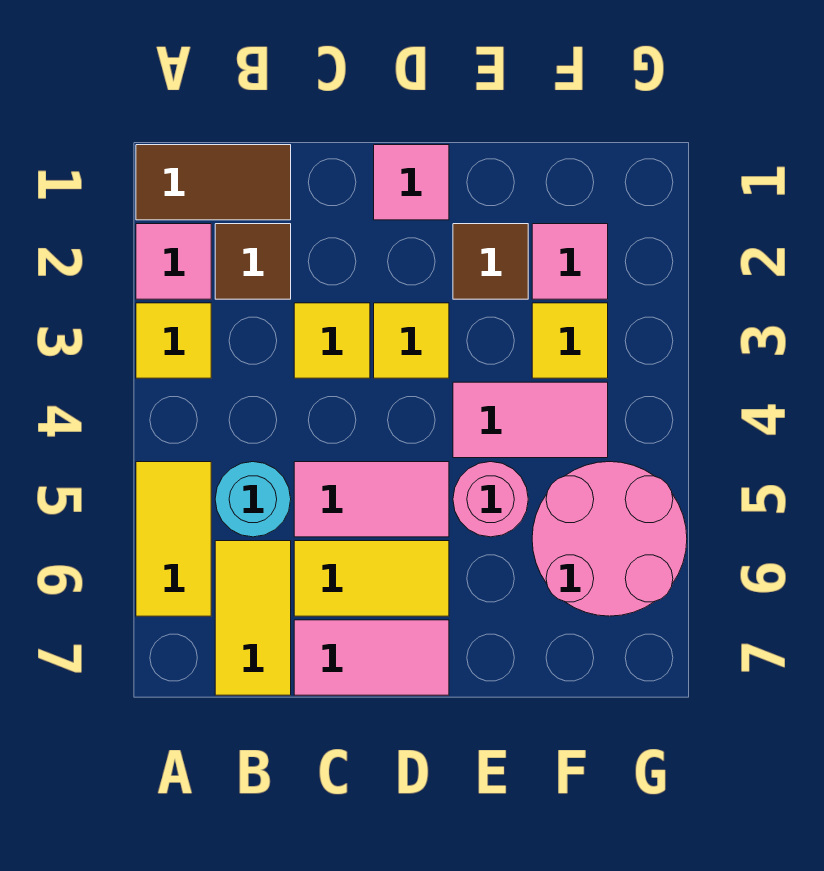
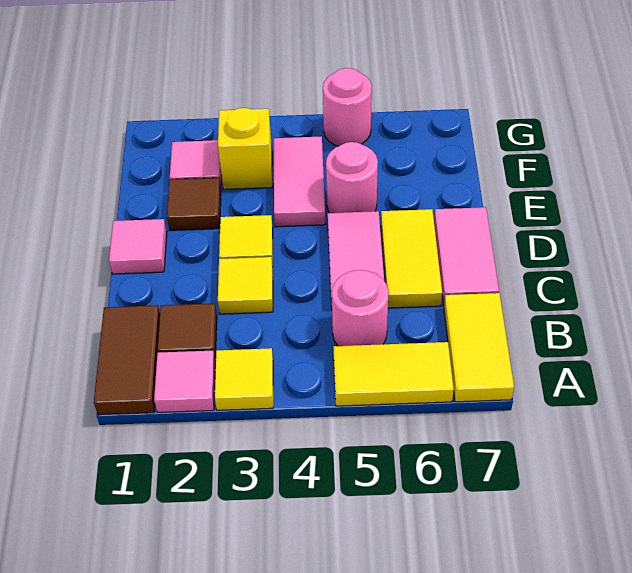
cyan 1x1 round brick [215,462,291,537] -> pink 1x1 round brick [332,270,389,346]
yellow 1x2 tile [215,541,291,695] -> yellow 1x2 tile turned to [444,293,514,402]
yellow 1x1 tile [532,303,608,378] -> yellow 1x1 brick [218,108,272,189]
pink 2x2 round brick [532,462,687,616] -> pink 1x1 round brick [323,68,372,146]

